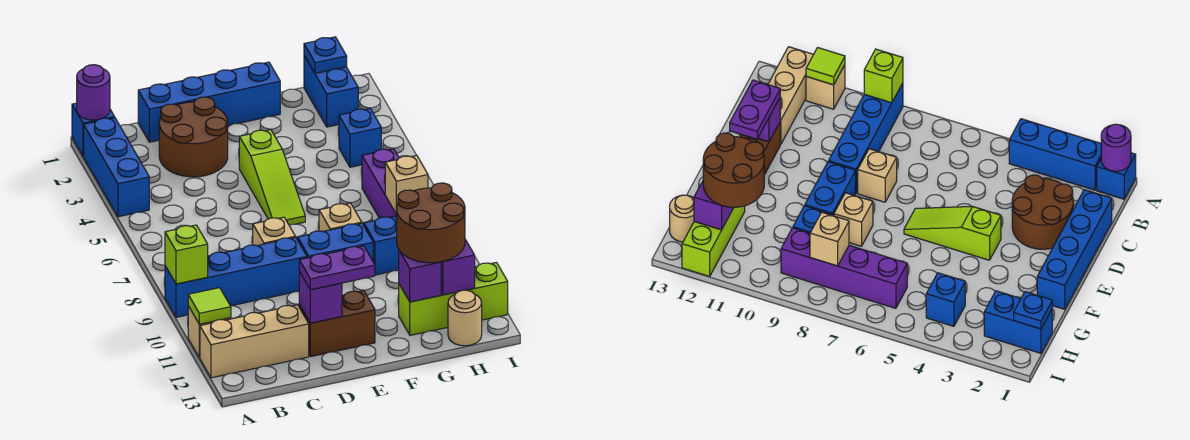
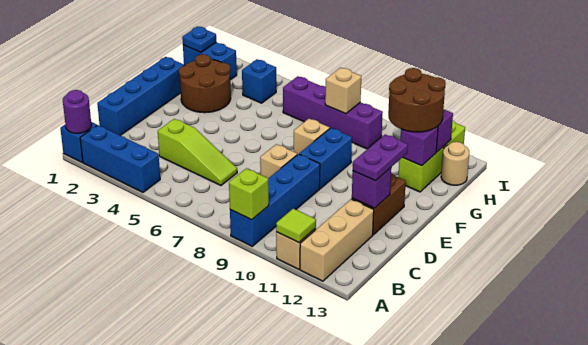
brown 2x2 round brick [159,97,228,177] -> brown 2x2 round brick moved to [179,54,231,113]
lime 1x3 slope [239,130,305,226] -> lime 1x3 slope moved to [158,119,237,185]
blue 1x1 brick [364,216,399,275] -> none

